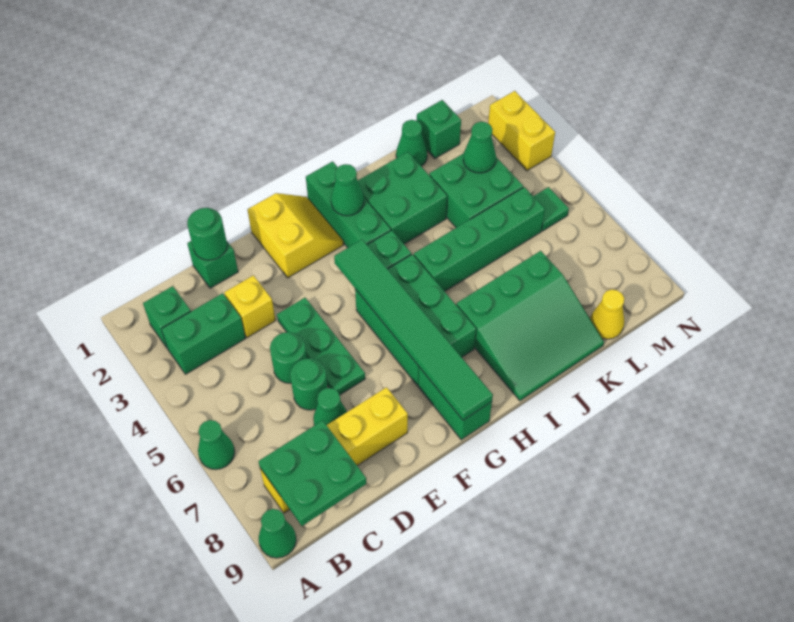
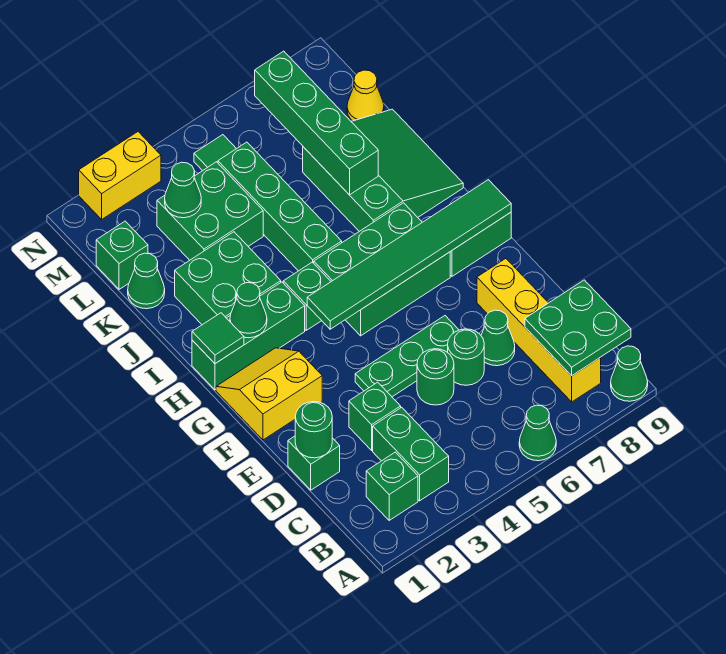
yellow 1x1 brick [224,275,276,338] -> green 1x1 brick [349,382,401,450]
none -> green 1x1 tile [192,313,244,364]
none -> green 1x4 brick [255,51,378,195]

